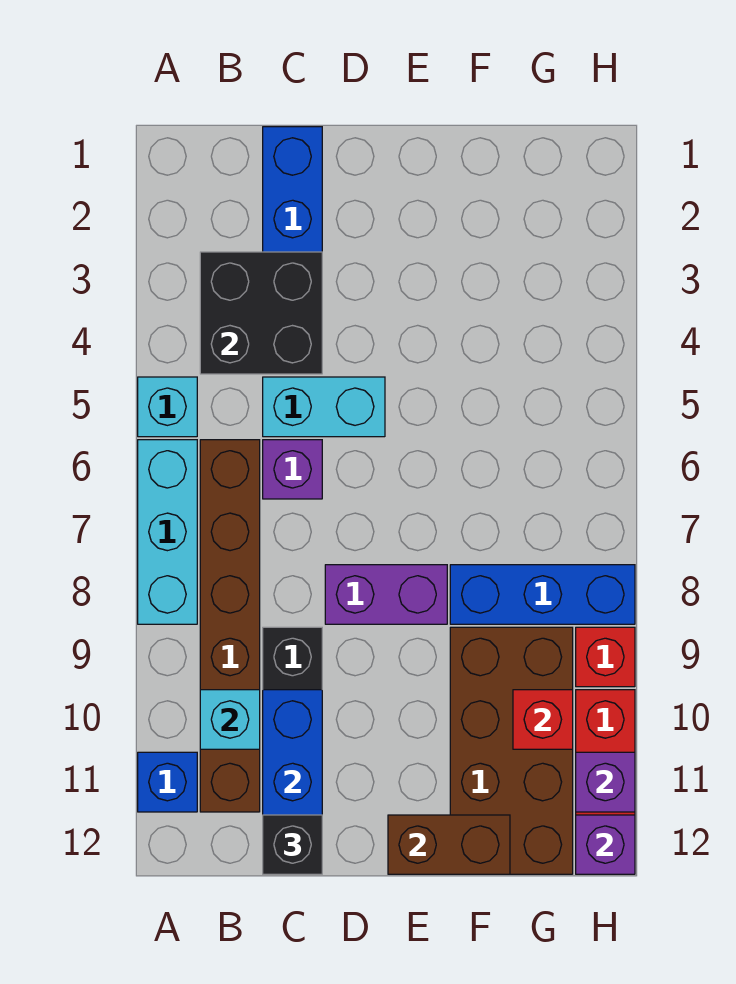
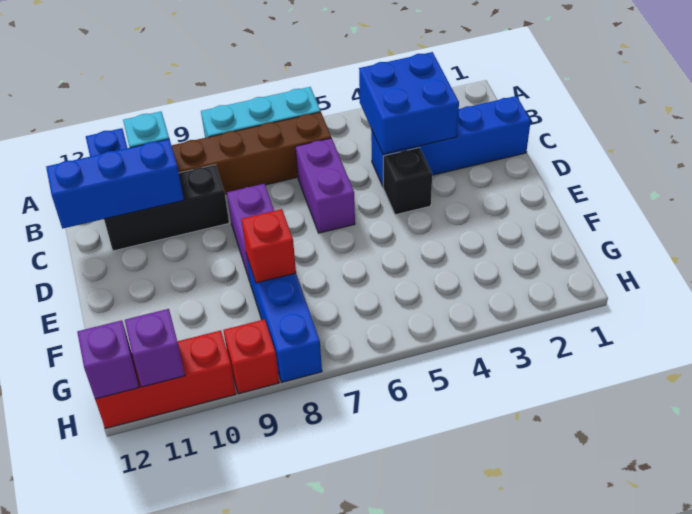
cyan 1x1 brick [138,377,197,437] -> none
black 2x2 brick [200,252,322,374] -> blue 2x2 brick [359,52,459,154]
cyan 1x2 brick [263,377,385,437] -> none
purple 1x1 brick [263,440,322,499] -> purple 1x2 brick [295,138,355,233]
black 1x1 brick [263,815,322,874] -> black 1x1 brick moved to [383,148,432,215]
brown 1x2 brick [388,815,510,874] -> none
brown 2x4 brick [450,627,573,874] -> none
red 1x1 brick [513,690,573,749] -> red 1x1 brick moved to [241,209,296,283]

